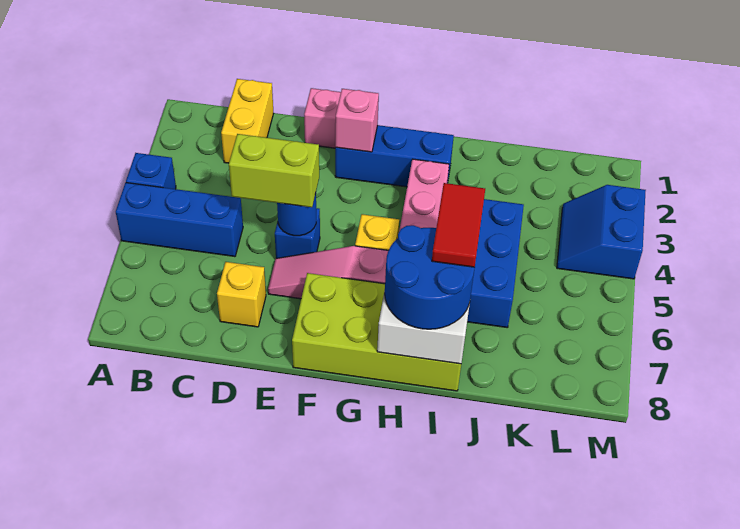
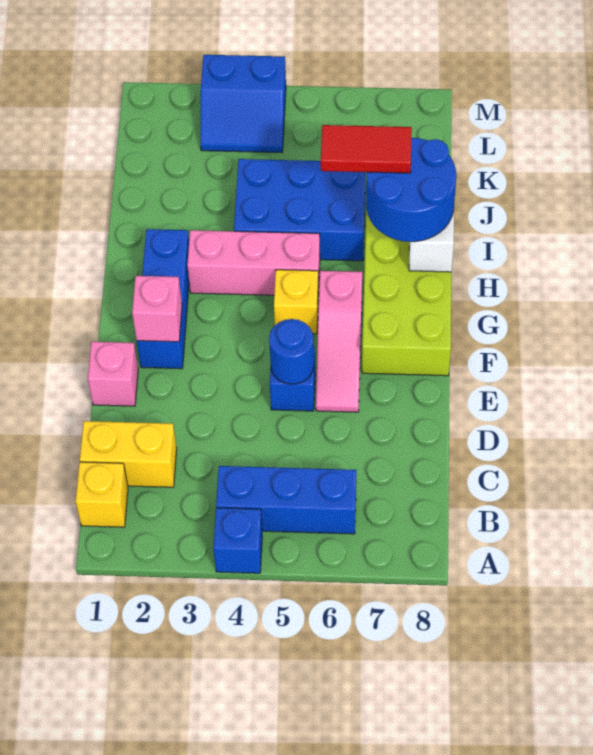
blue 1x3 brick [116,183,243,257] -> blue 1x3 brick turned to [216,466,356,534]
lime 1x2 brick [229,134,319,207] -> none
yellow 1x1 brick [217,262,266,327] -> yellow 1x1 brick moved to [76,462,128,527]

